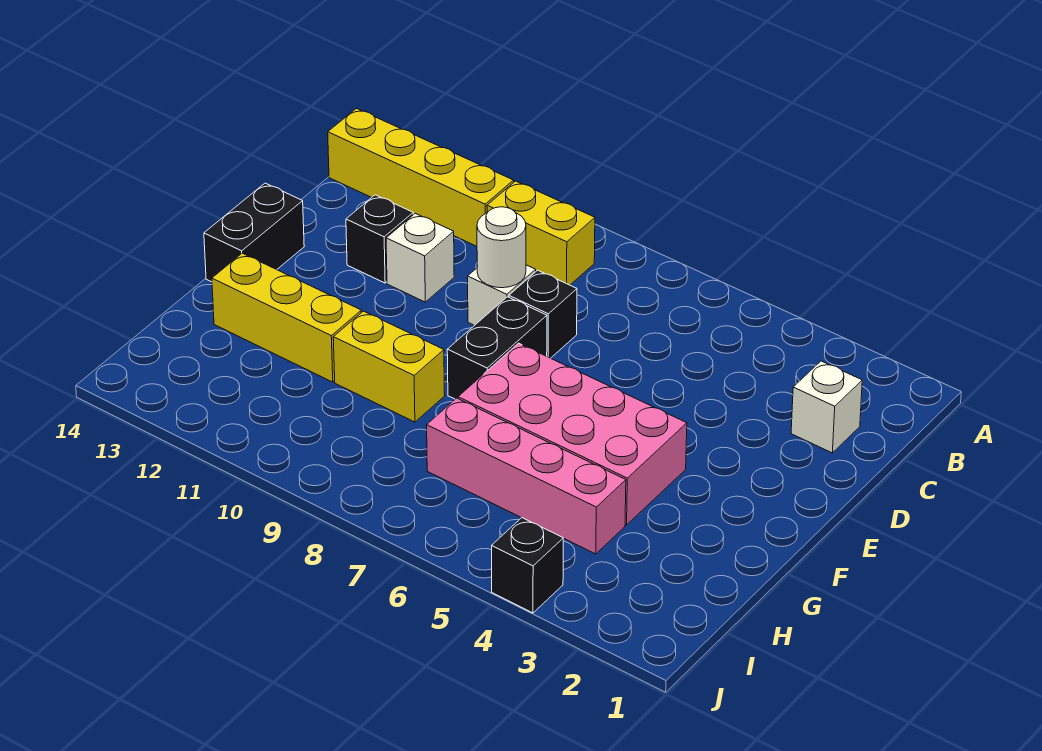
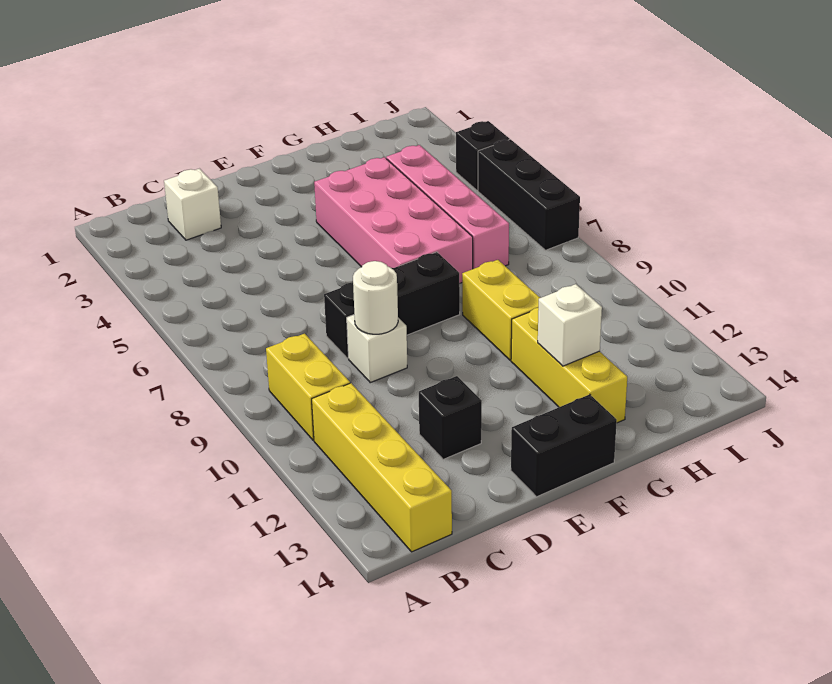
white 1x1 brick [386,213,454,302] -> white 1x1 brick moved to [538,284,602,366]
none -> black 1x3 brick [478,139,580,250]

